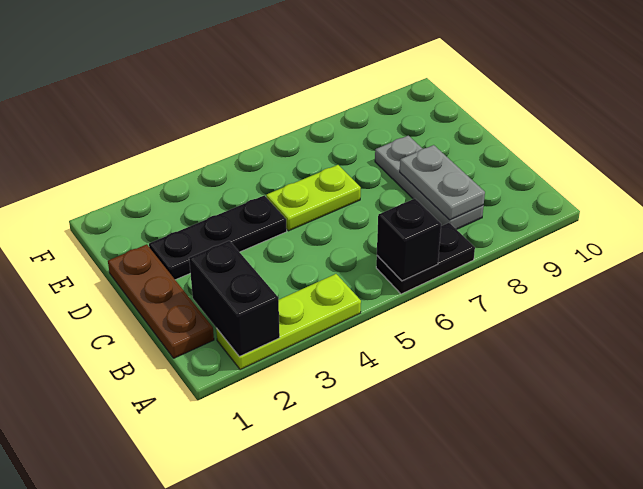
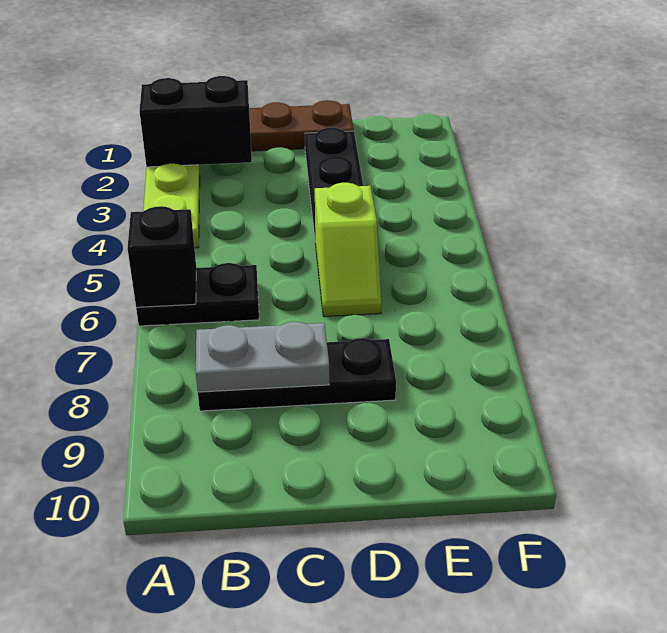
black 1x2 plate [376,223,475,294] -> black 1x2 plate turned to [136,263,259,326]
grey 1x3 plate [375,136,484,230] -> black 1x3 plate [198,338,396,411]
lime 1x2 plate [266,165,361,231] -> lime 1x2 slope [315,183,381,317]

